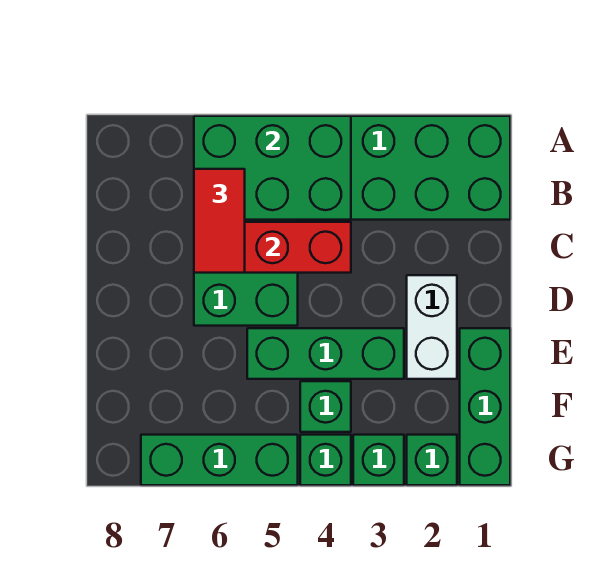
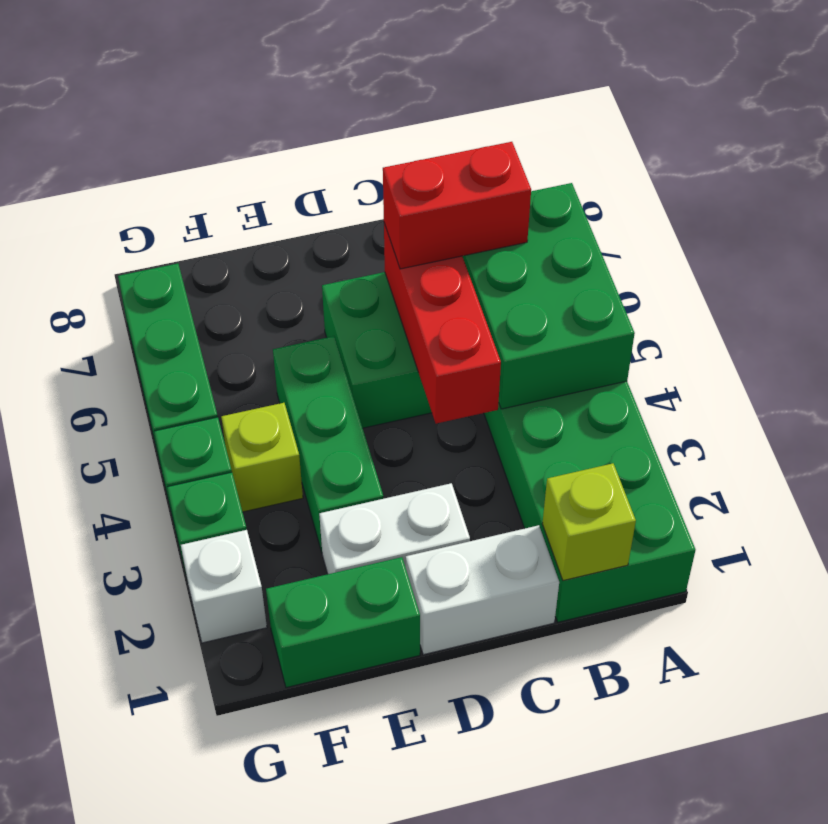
none -> lime 1x1 brick [542,463,636,581]
red 1x2 tile [194,169,245,273] -> red 1x2 brick [383,142,531,269]
none -> white 1x2 brick [406,525,559,655]
green 1x3 brick [460,328,510,485] -> green 1x2 brick [266,557,420,688]
green 1x1 brick [300,381,351,432] -> lime 1x1 brick [221,403,303,512]
green 1x1 brick [407,435,457,485] -> white 1x1 brick [181,530,267,643]

